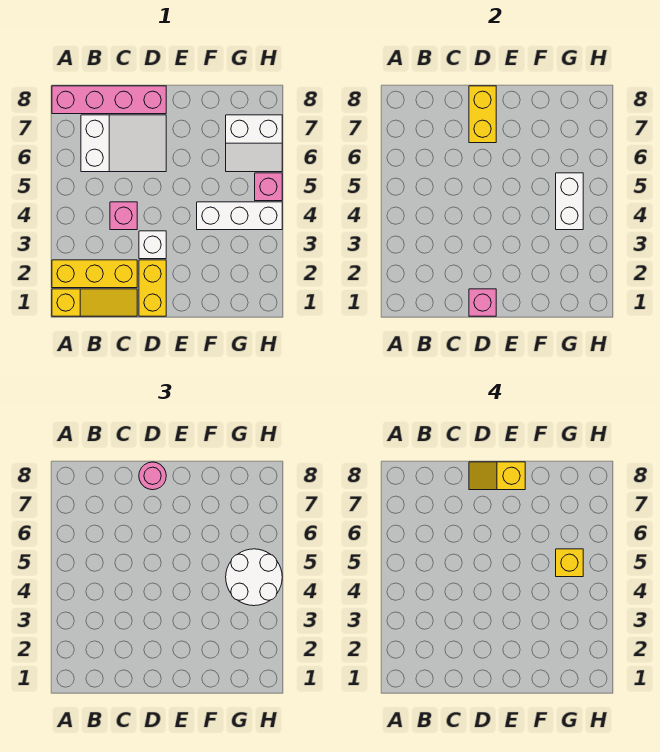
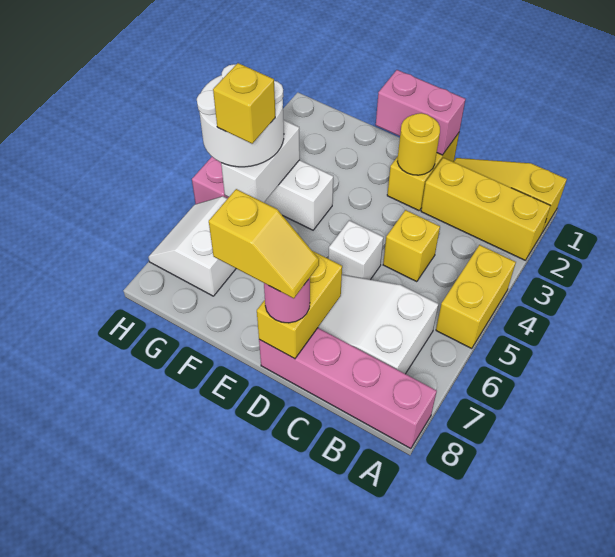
none -> yellow 1x2 brick [436,245,516,349]
pink 1x1 brick [110,202,137,230] -> yellow 1x1 brick [383,210,440,282]
pink 1x1 brick [469,289,496,316] -> pink 1x2 brick [376,70,465,155]
none -> yellow 1x1 round brick [397,113,440,175]
white 1x1 brick [139,231,166,259] -> white 1x1 brick moved to [329,220,384,280]
white 2x2 slope [226,115,282,172] -> white 2x2 slope turned to [148,196,236,296]

